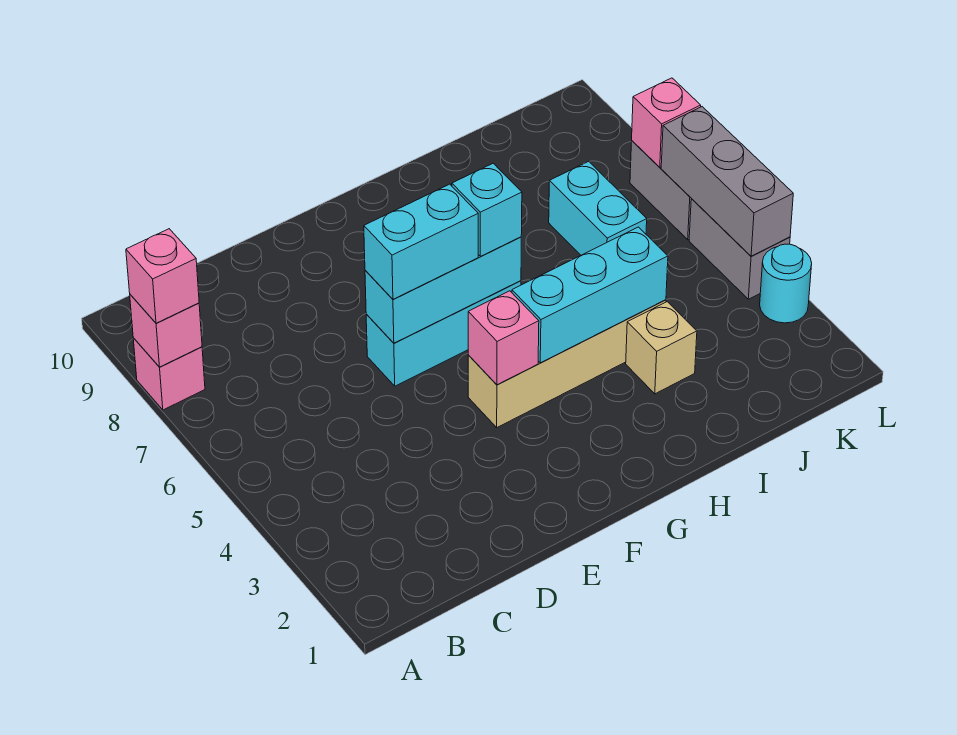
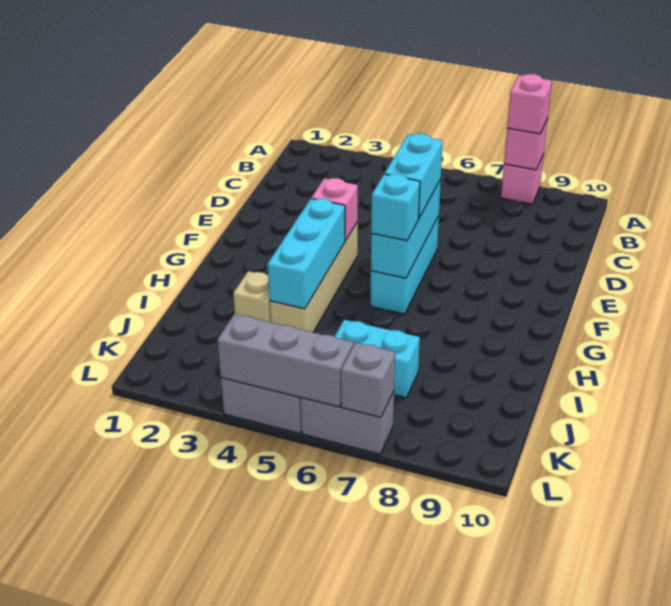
cyan 1x1 round brick [760,244,812,323] -> none
pink 1x1 brick [632,78,701,167] -> grey 1x1 brick [341,342,395,417]

